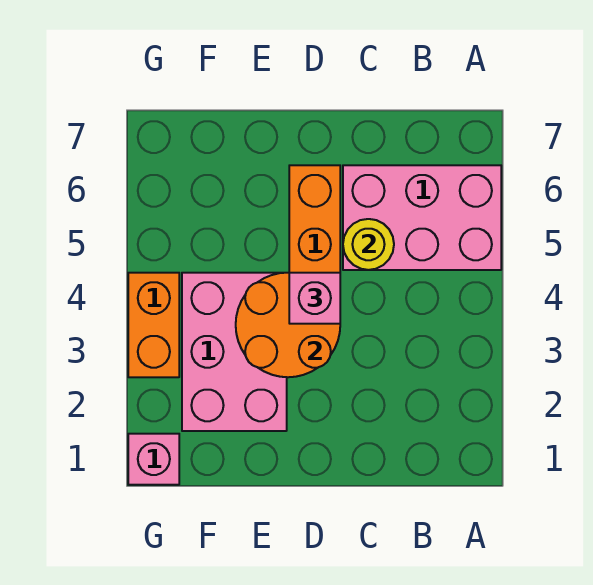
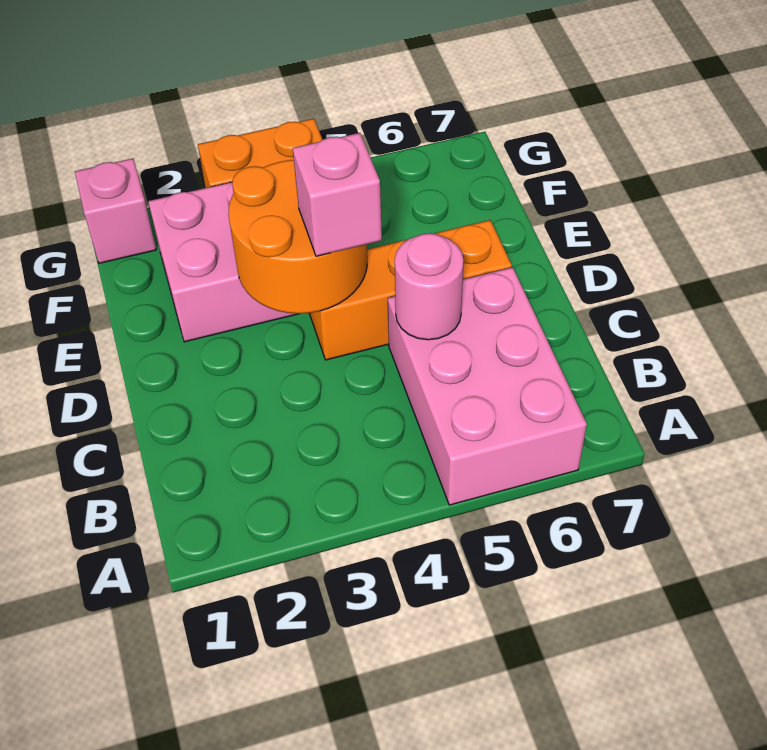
yellow 1x1 round brick [343,219,394,270] -> pink 1x1 round brick [395,233,464,340]

